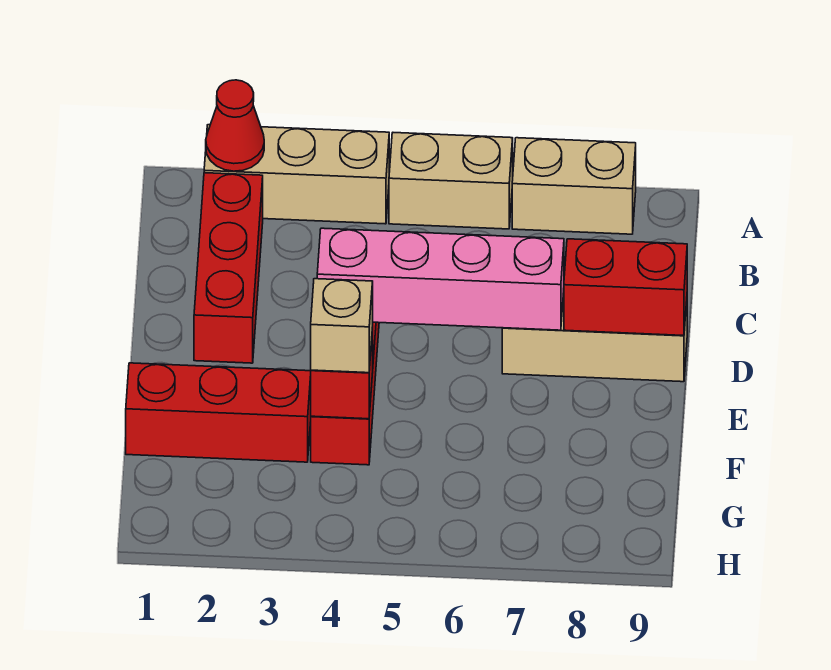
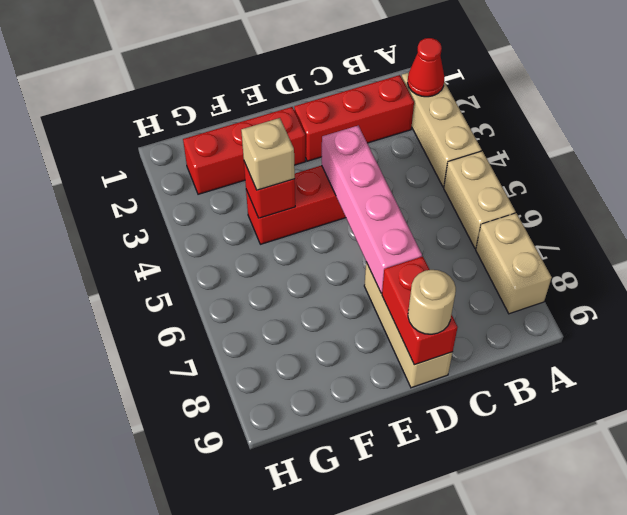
none -> tan 1x1 round brick [408,270,456,334]
red 1x3 brick [126,363,311,462] -> red 1x3 brick turned to [183,107,306,194]

